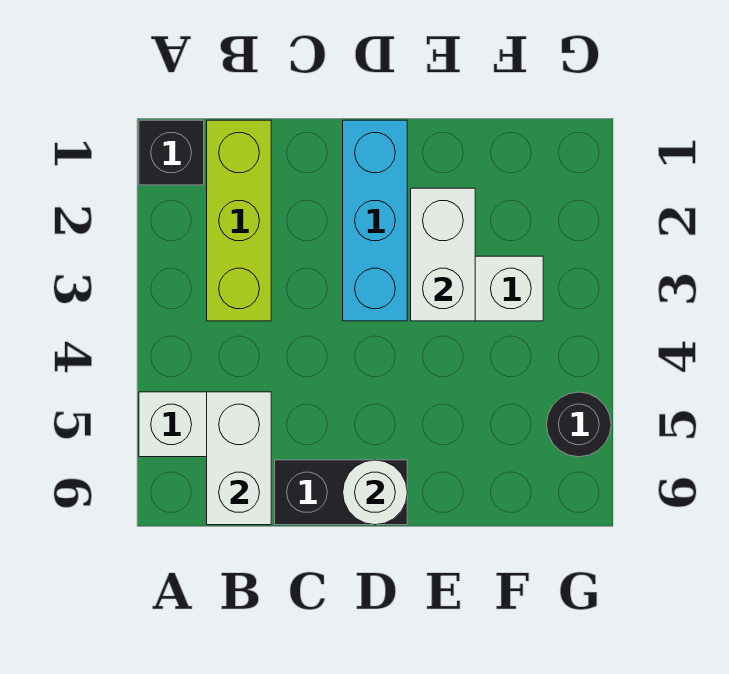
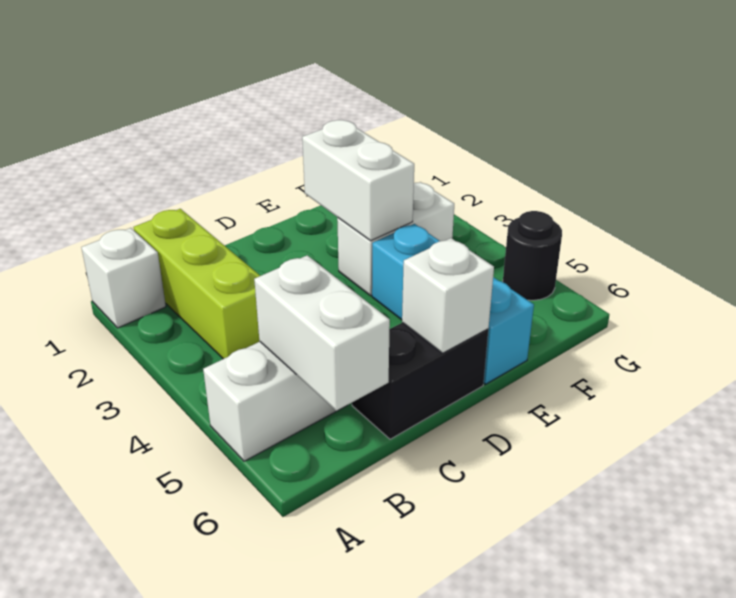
black 1x1 brick [139,120,204,185] -> white 1x1 brick [81,228,166,328]
cyan 1x3 brick [343,120,407,321] -> cyan 1x3 brick moved to [372,224,534,384]
white 1x1 round brick [343,460,407,525] -> white 1x1 brick [402,238,494,353]

